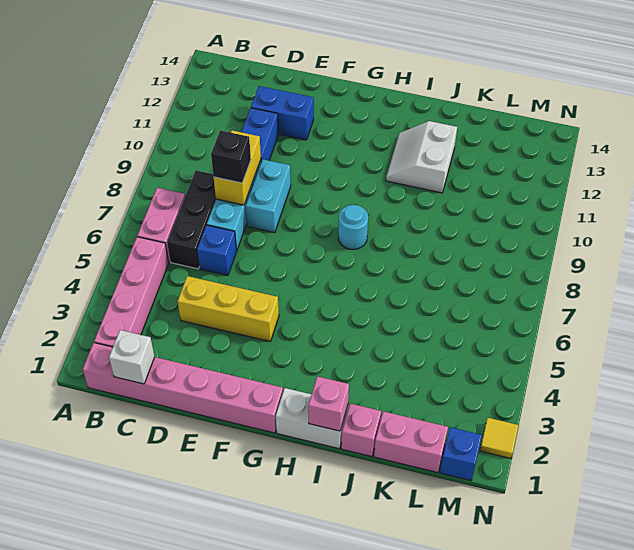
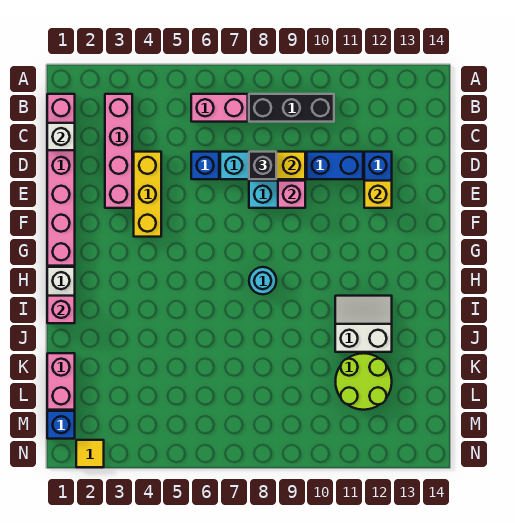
pink 1x4 brick [94,237,169,347] -> pink 1x4 brick turned to [105,94,132,208]
black 1x3 brick [167,170,216,269] -> black 1x3 brick moved to [249,94,334,122]
none -> yellow 1x1 brick [364,181,392,208]
pink 1x1 brick [341,404,381,457] -> pink 1x1 brick moved to [278,181,305,208]
none -> lime 2x2 round brick [336,353,392,410]

